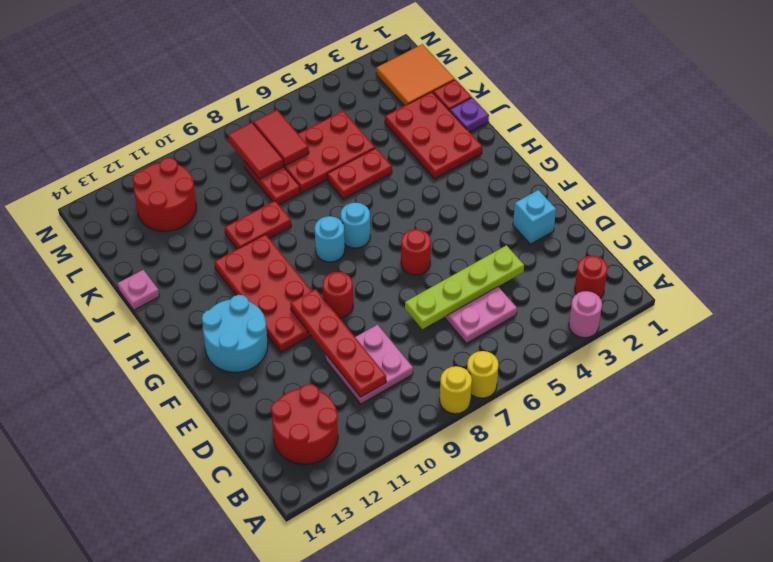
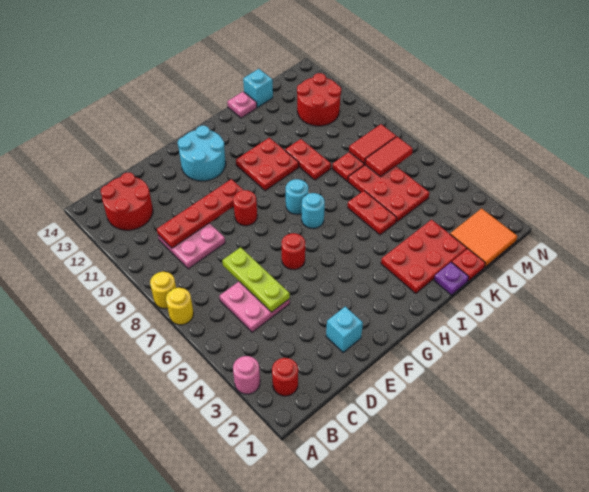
lime 1x4 plate [405,245,524,329] -> lime 1x3 plate [222,247,290,312]
red 2x4 plate [214,234,311,352] -> red 2x2 plate [236,138,299,191]
none -> cyan 1x1 brick [243,69,273,107]

